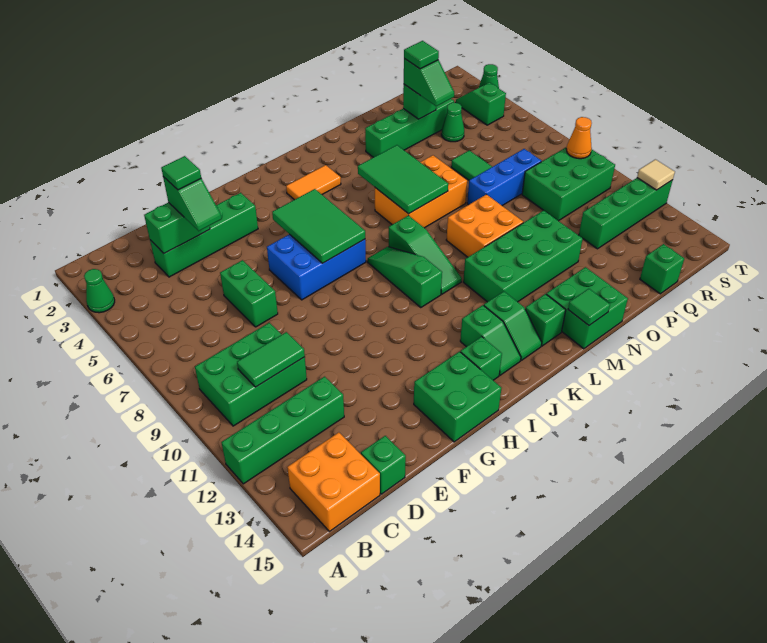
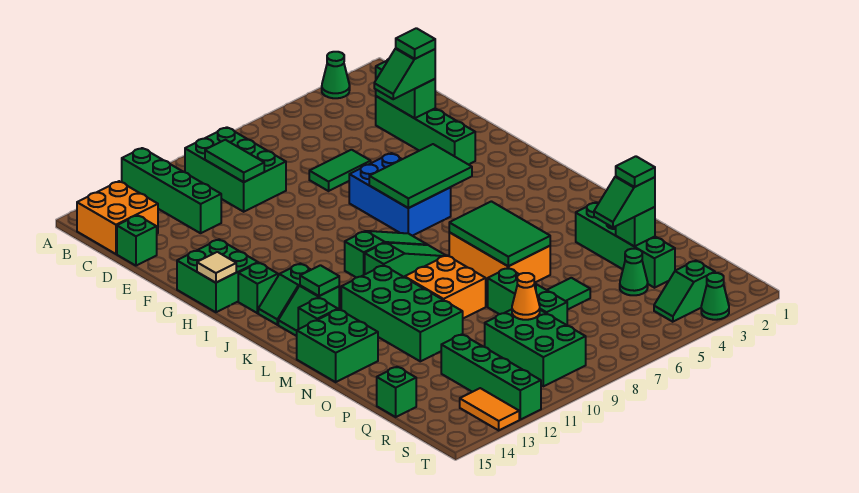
green 1x2 brick [220,260,278,327] -> green 1x2 tile [309,150,371,191]
orange 1x2 tile [286,165,341,200] -> orange 1x2 tile moved to [460,388,519,430]
green 1x3 slope [389,215,462,294] -> green 1x3 slope turned to [365,243,446,277]
green 2x3 tile [358,145,448,214] -> green 2x3 tile turned to [449,201,550,266]
green 1x1 tile [568,289,610,325] -> green 1x1 tile moved to [300,265,339,296]
blue 1x3 brick [467,149,542,206] -> green 1x3 brick [488,268,567,325]
green 1x2 slope [456,83,506,125] -> green 1x2 slope turned to [654,261,715,322]
orange 1x1 cone [566,117,592,159] -> orange 1x1 cone moved to [512,273,540,320]
tan 1x1 tile [637,159,675,190] -> tan 1x1 tile moved to [197,252,236,283]

